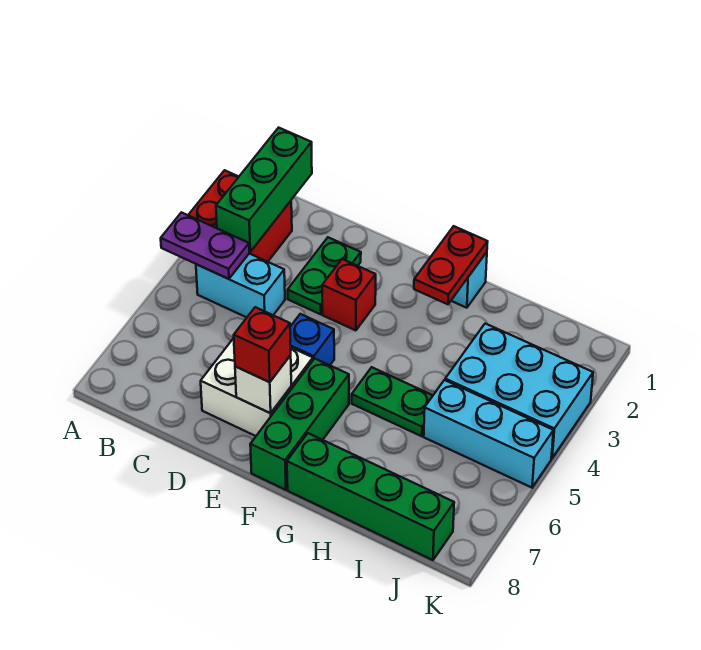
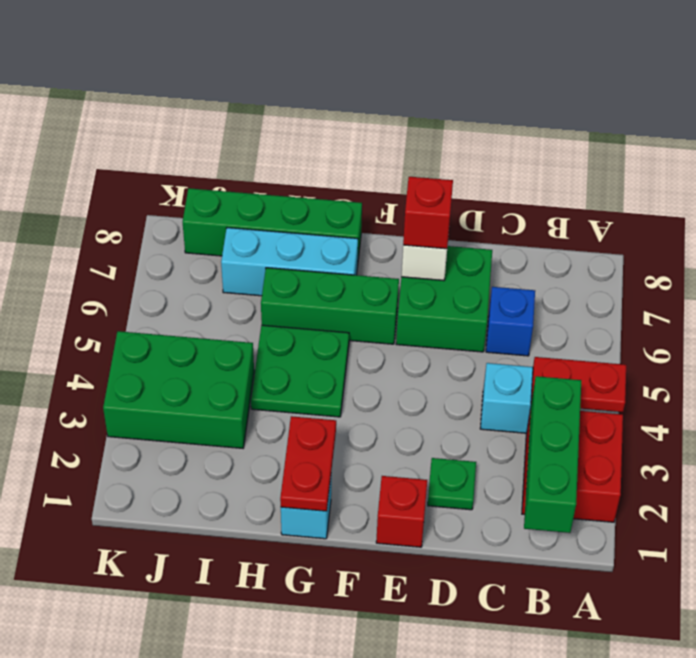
purple 1x2 plate [161,212,249,279] -> red 1x2 plate [531,357,626,412]
green 1x2 plate [288,237,361,314] -> green 1x1 plate [428,458,476,510]
white 2x2 brick [201,338,313,436] -> green 2x2 brick [396,246,492,352]
red 1x1 brick [322,259,376,330] -> red 1x1 brick moved to [376,476,427,547]
blue 1x1 brick [290,314,334,365] -> blue 1x1 brick moved to [486,287,535,356]
green 1x3 brick [250,359,349,490] -> green 1x3 brick turned to [261,268,399,344]
green 1x2 plate [352,367,433,436] -> green 2x2 plate [251,325,349,417]
cyan 2x3 brick [445,324,593,458] -> green 2x3 brick [103,331,254,448]
cyan 1x3 brick [424,380,553,488] -> cyan 1x3 brick moved to [221,228,358,296]

